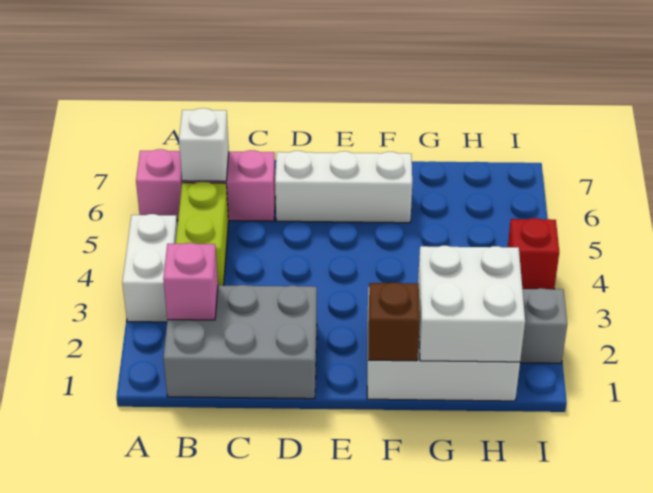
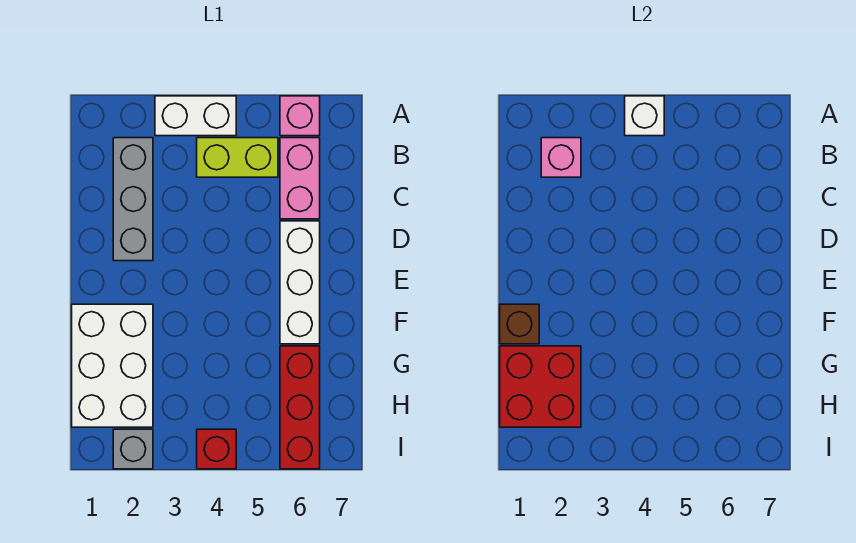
grey 2x3 brick [163,285,317,399] -> grey 1x3 brick [113,138,153,261]
white 1x1 brick [179,108,229,181] -> white 1x1 brick moved to [625,96,664,136]
white 2x2 brick [418,246,525,362] -> red 2x2 brick [500,346,581,427]
none -> red 1x3 brick [280,346,320,469]

